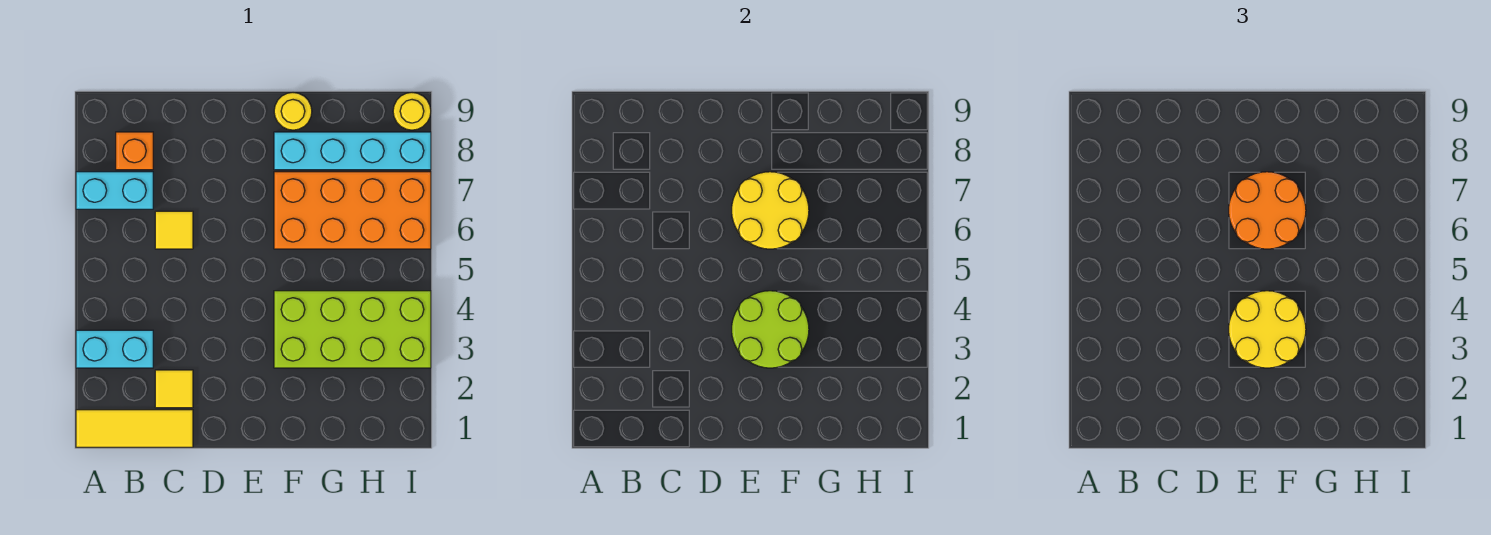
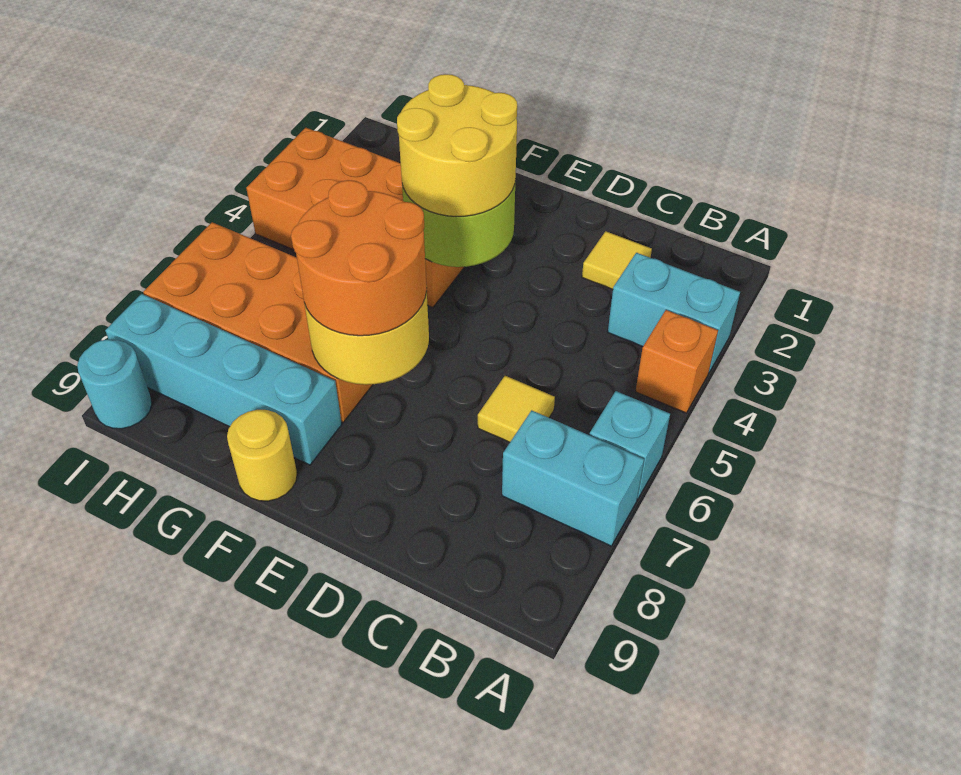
yellow 1x3 tile [76,410,193,447] -> none
none -> cyan 1x1 brick [590,391,670,499]
orange 1x1 brick [116,132,153,170] -> orange 1x1 brick moved to [636,310,718,413]
lime 2x4 brick [274,291,431,368] -> orange 2x4 brick [246,128,464,308]
yellow 1x1 round brick [393,93,431,130] -> cyan 1x1 round brick [77,340,152,429]

